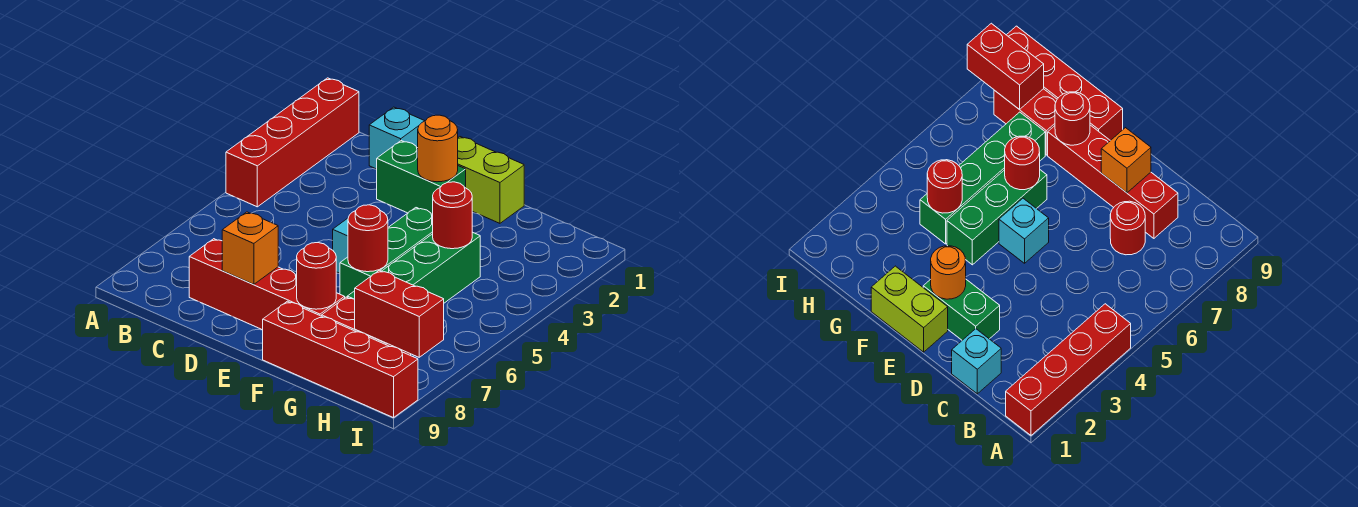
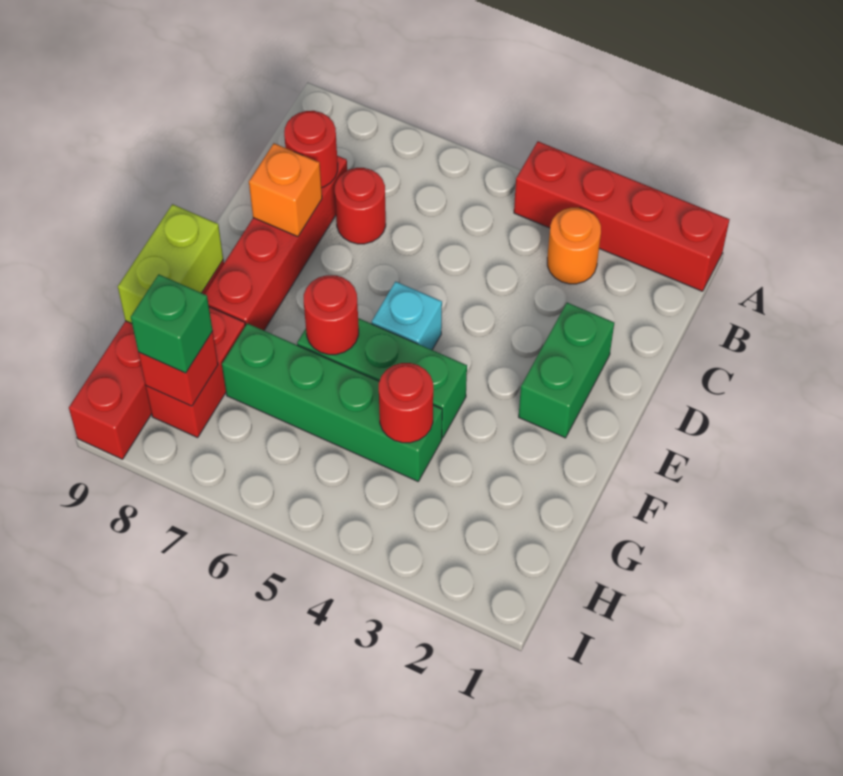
cyan 1x1 brick [369,107,424,169] -> none
lime 1x2 brick [458,137,524,223] -> lime 1x2 brick moved to [118,204,223,324]
orange 1x1 round brick [418,115,458,182] -> orange 1x1 round brick moved to [547,208,601,284]
red 1x1 round brick [297,243,336,309] -> red 1x1 round brick moved to [284,111,338,188]
red 1x2 brick [355,270,444,357] -> red 1x1 brick [138,332,218,406]
none -> green 1x1 brick [131,274,213,373]

